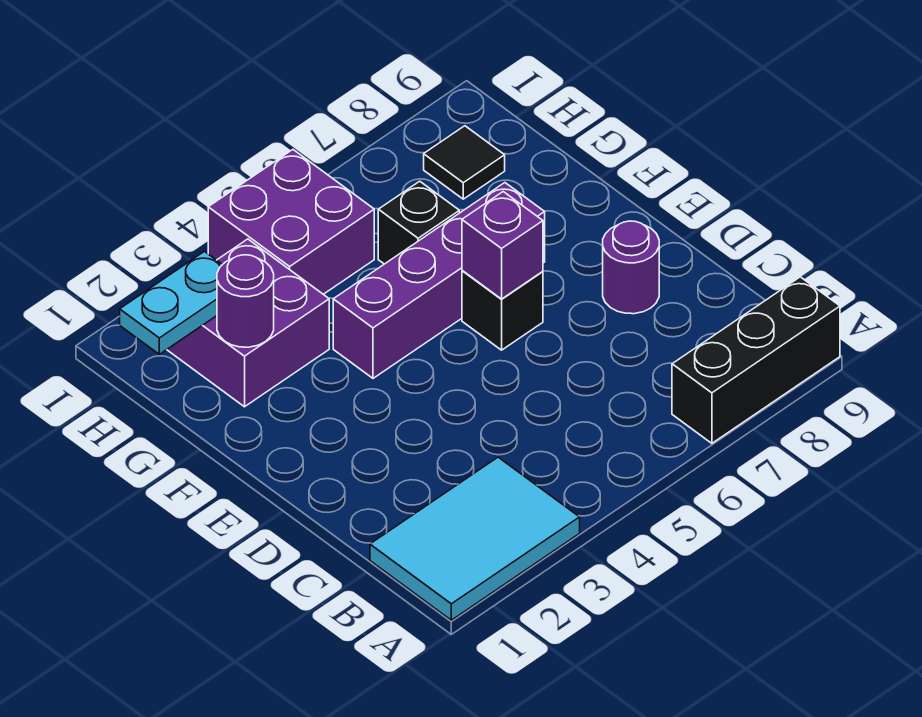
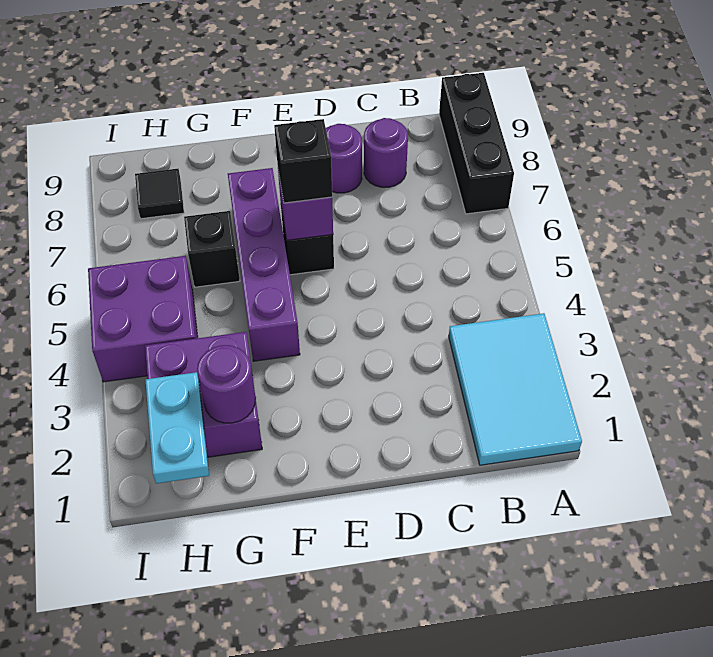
none -> purple 1x1 round brick [364,118,408,187]
none -> black 1x1 brick [274,119,332,203]

